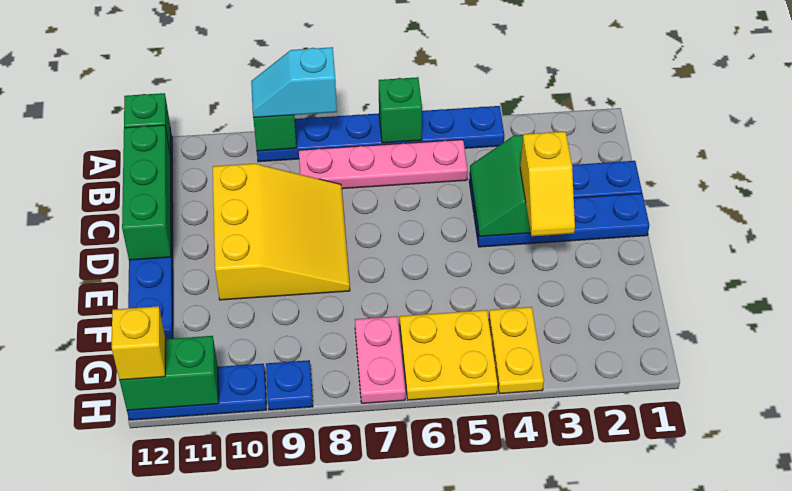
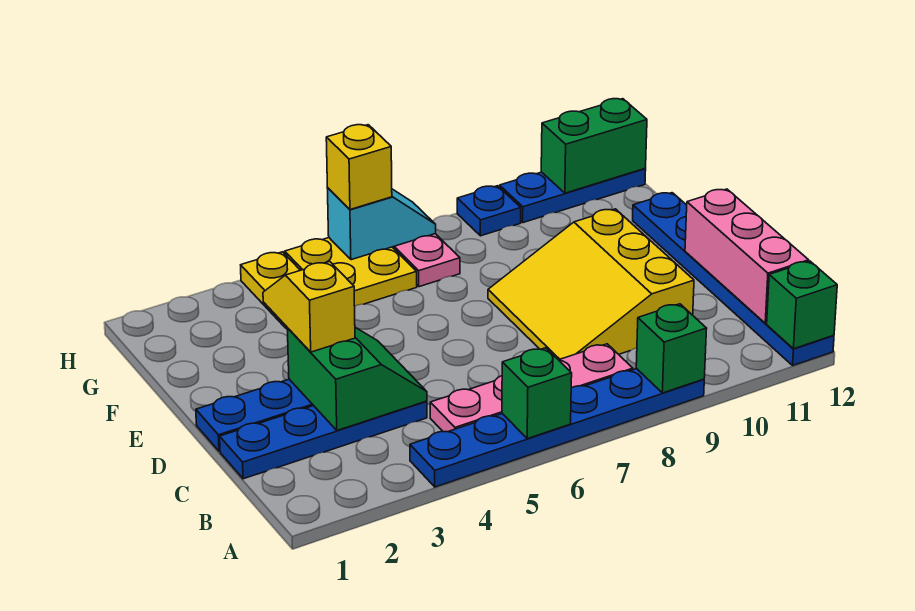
cyan 1x2 slope [251,47,337,118] -> cyan 1x2 slope moved to [327,188,436,260]
green 1x3 brick [122,125,171,260] -> pink 1x3 brick [685,189,809,323]
yellow 1x1 brick [112,306,165,380] -> yellow 1x1 brick moved to [326,125,392,209]

